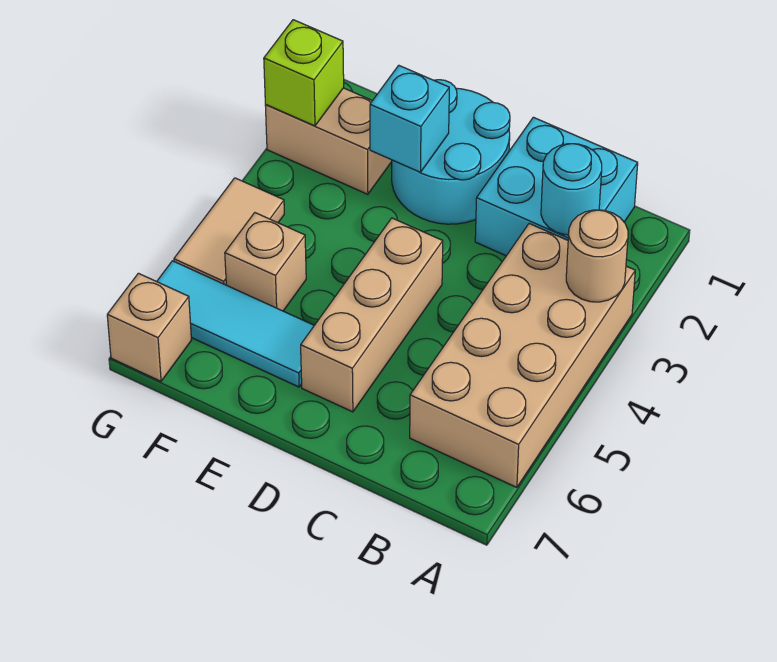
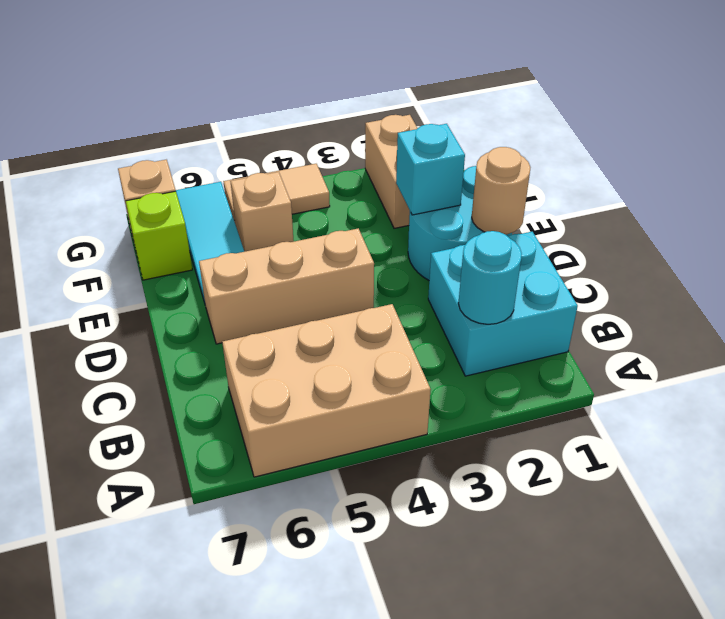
tan 2x4 brick [410,224,635,487] -> tan 2x3 brick [222,304,431,477]
tan 1x1 round brick [566,210,628,302] -> tan 1x1 round brick moved to [472,147,530,235]
lime 1x1 brick [264,20,344,126] -> lime 1x1 brick moved to [126,191,192,280]

